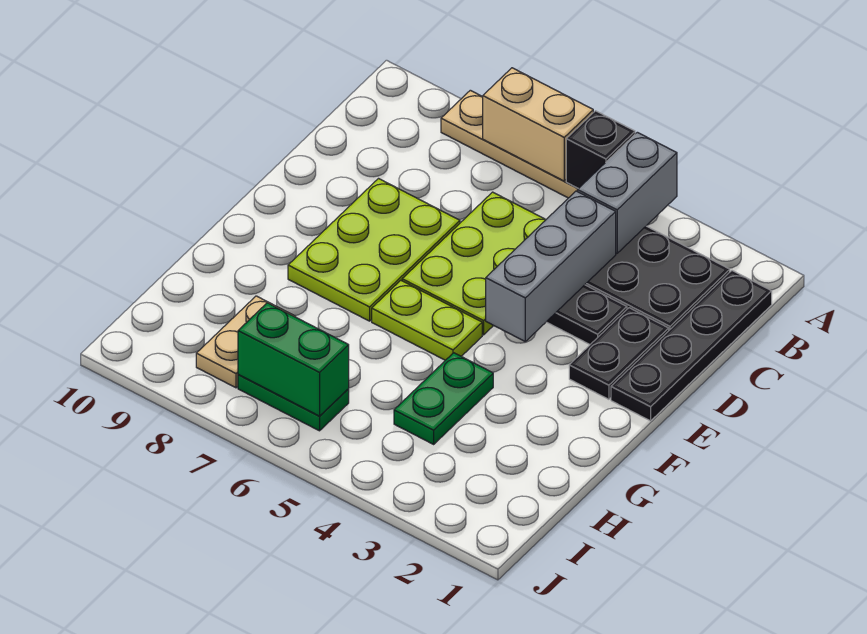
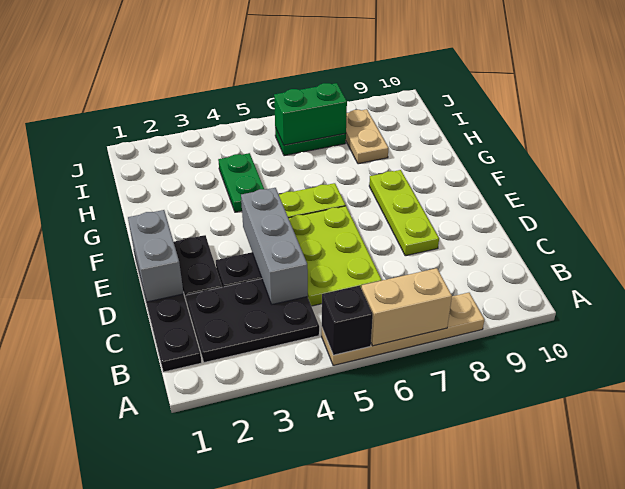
grey 1x2 brick [577,132,677,253] -> grey 1x2 brick moved to [128,210,184,302]
lime 2x3 plate [288,179,460,321] -> lime 1x3 plate [369,170,439,256]

